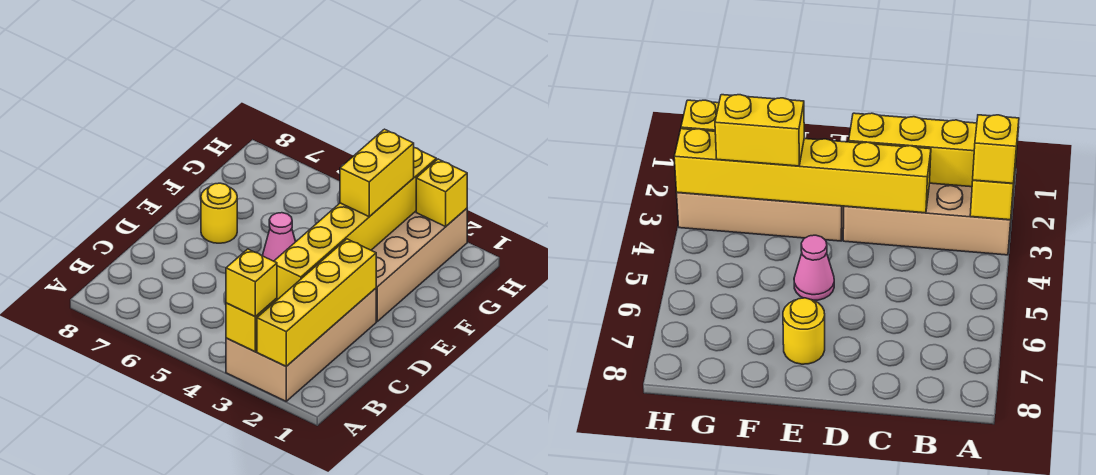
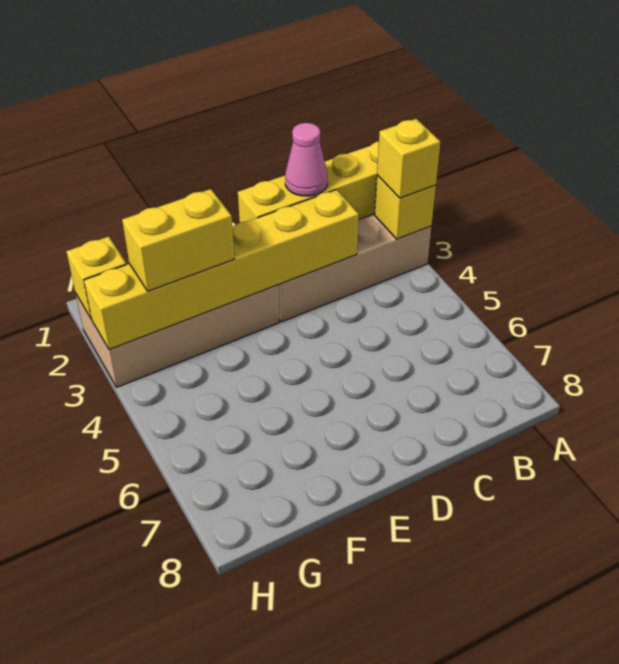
pink 1x1 cone [263,213,295,261] -> pink 1x1 cone moved to [285,123,328,196]
yellow 1x1 round brick [201,183,237,243] -> none

